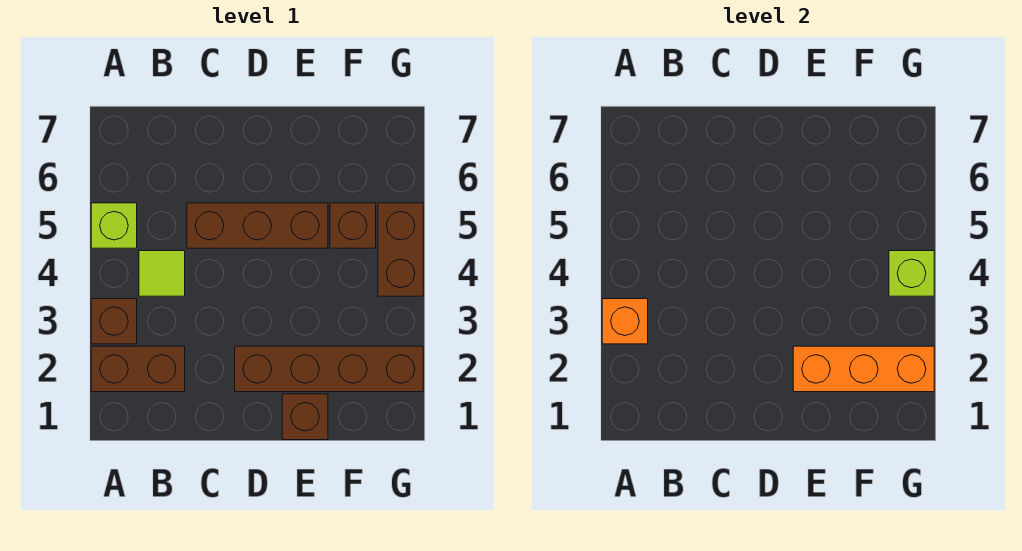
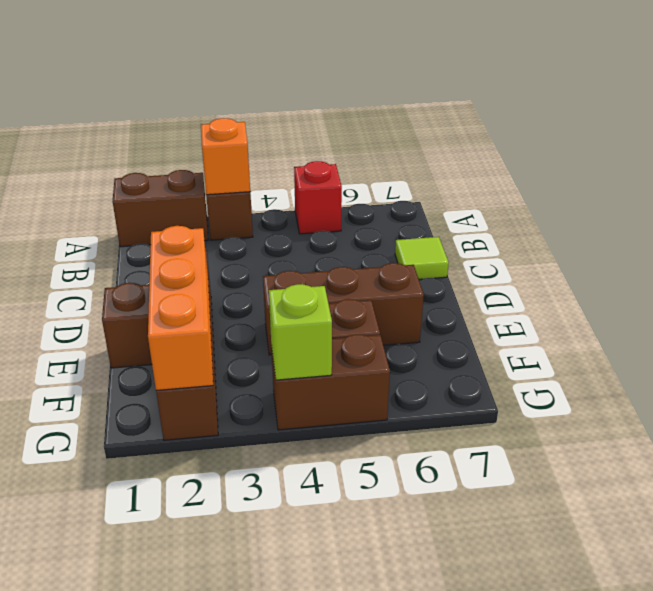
brown 1x2 brick [91,346,185,392] -> brown 1x2 brick turned to [113,170,208,247]
lime 1x1 brick [91,203,137,248] -> red 1x1 brick [294,161,342,234]
lime 1x1 tile [139,251,185,296] -> lime 1x1 tile moved to [395,237,449,279]
brown 1x3 brick [187,203,328,248] -> brown 1x3 brick turned to [263,263,424,355]

